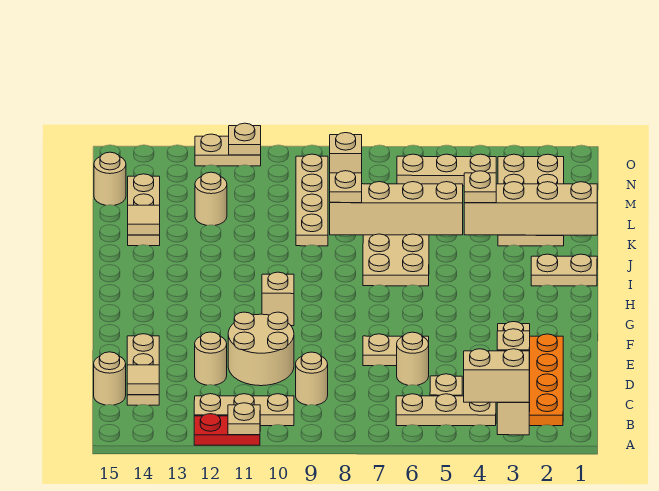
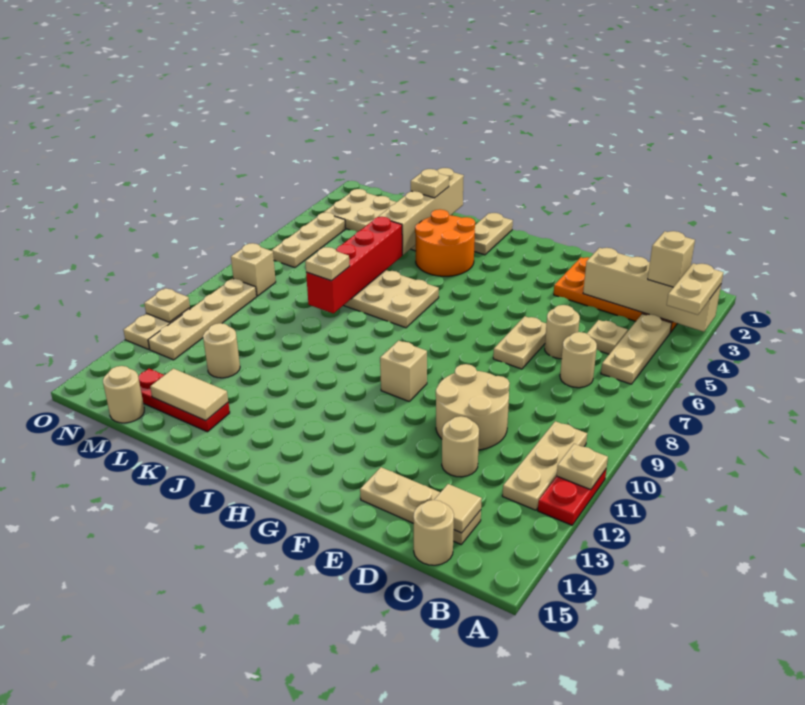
tan 1x2 brick [464,349,529,403] -> tan 1x2 plate [667,263,723,315]
tan 1x1 round brick [296,352,328,405] -> tan 1x1 round brick moved to [560,332,597,388]
none -> orange 2x2 round brick [415,209,475,276]
tan 1x1 plate [464,171,496,203] -> tan 1x1 plate moved to [411,169,449,198]
tan 1x4 brick [330,182,463,235] -> red 1x4 brick [306,217,402,313]
tan 1x4 plate [296,154,328,246] -> tan 1x4 plate turned to [148,279,257,360]
tan 1x3 plate [128,174,160,246] -> red 1x3 plate [138,369,230,432]
tan 1x1 tile [128,205,160,235] -> tan 1x2 tile [150,368,228,421]

